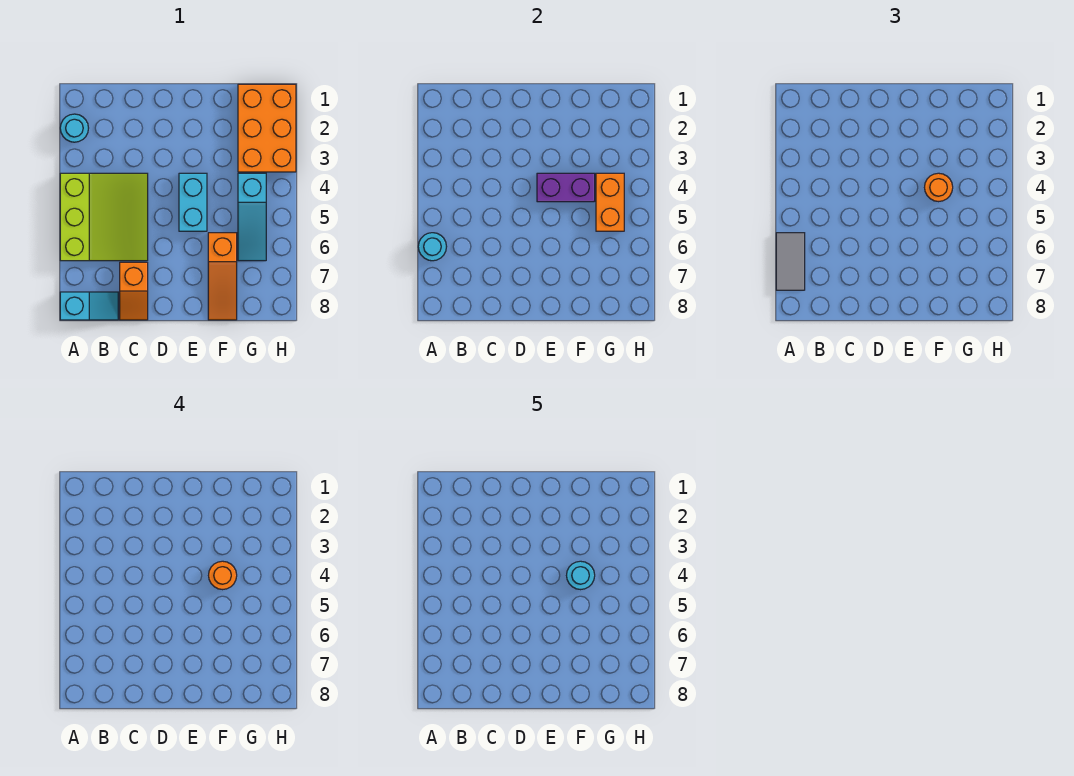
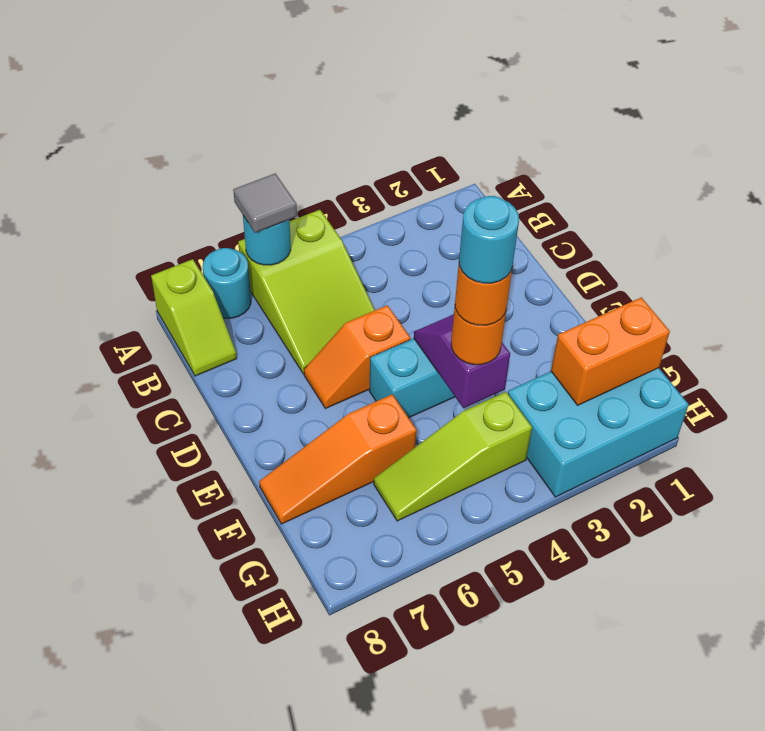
cyan 1x1 round brick [60,114,88,142] -> cyan 1x1 round brick moved to [203,248,251,318]
lime 3x3 slope [60,173,148,261] -> lime 2x3 slope [238,210,375,374]
grey 1x2 tile [776,233,805,290] -> grey 1x1 tile [233,173,297,233]
cyan 1x2 slope [60,292,118,320] -> lime 1x2 slope [151,259,237,376]
orange 1x2 slope [120,262,148,320] -> orange 1x2 slope moved to [304,305,410,409]
purple 1x2 brick [537,173,595,202] -> purple 1x2 slope [414,315,510,408]
orange 2x3 brick [238,84,296,172] -> cyan 2x3 brick [508,368,689,497]
cyan 1x3 slope [238,173,266,261] -> lime 1x3 slope [374,392,532,521]
orange 1x2 brick [596,173,624,231] -> orange 1x2 brick moved to [551,297,670,405]

